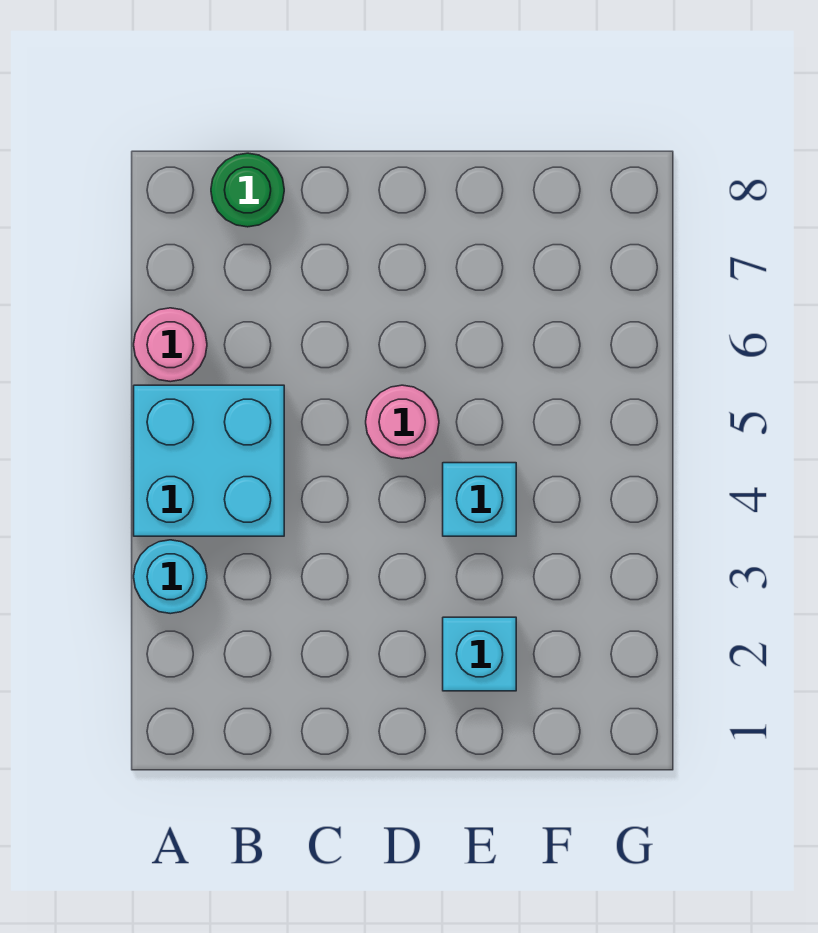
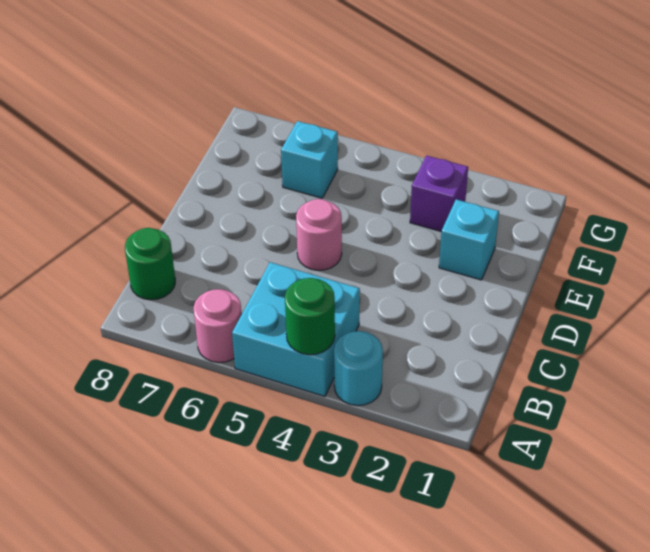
none -> green 1x1 round brick [285,278,335,355]
cyan 1x1 brick [443,463,516,536] -> cyan 1x1 brick moved to [281,121,338,198]
none -> purple 1x1 brick [410,156,468,231]

